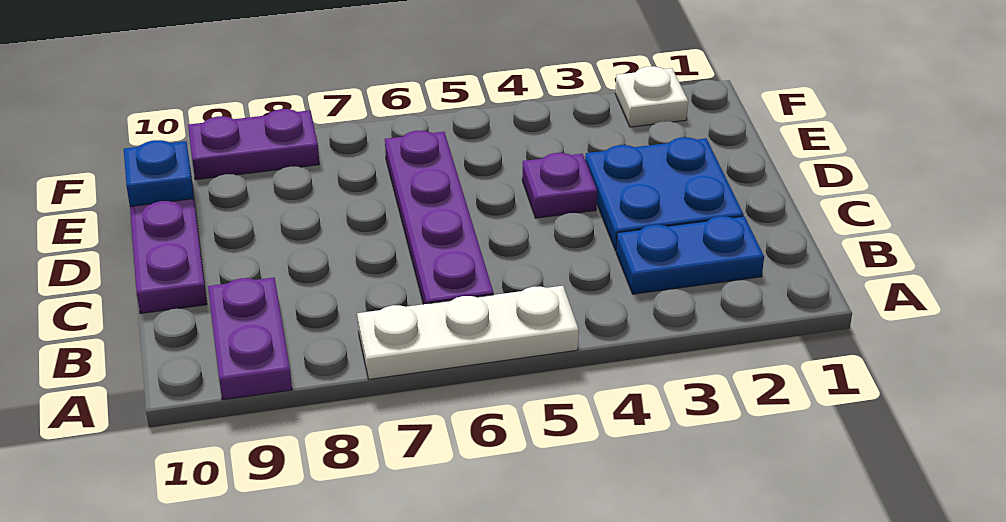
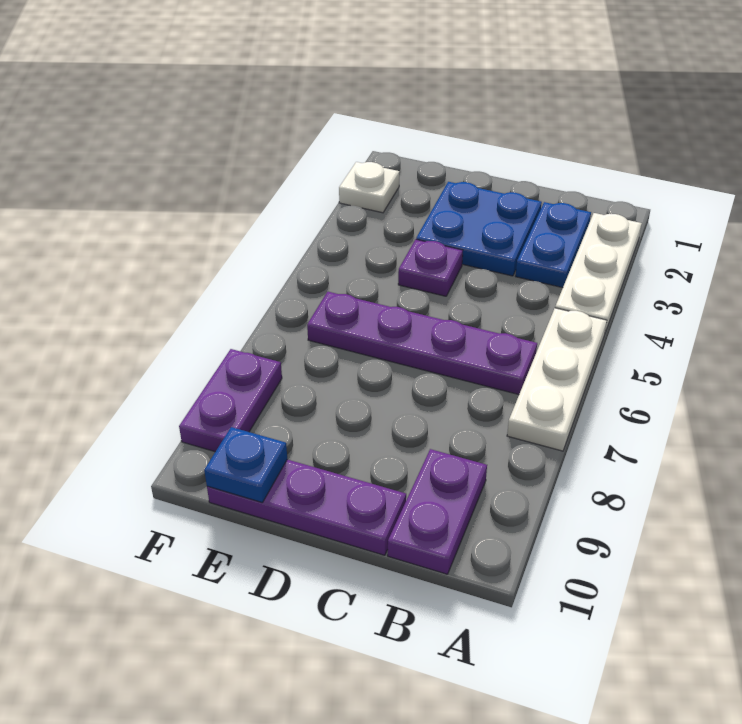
none -> white 1x3 plate [555,213,642,332]
purple 1x2 plate [208,278,292,400] -> purple 1x2 plate turned to [388,449,487,574]

